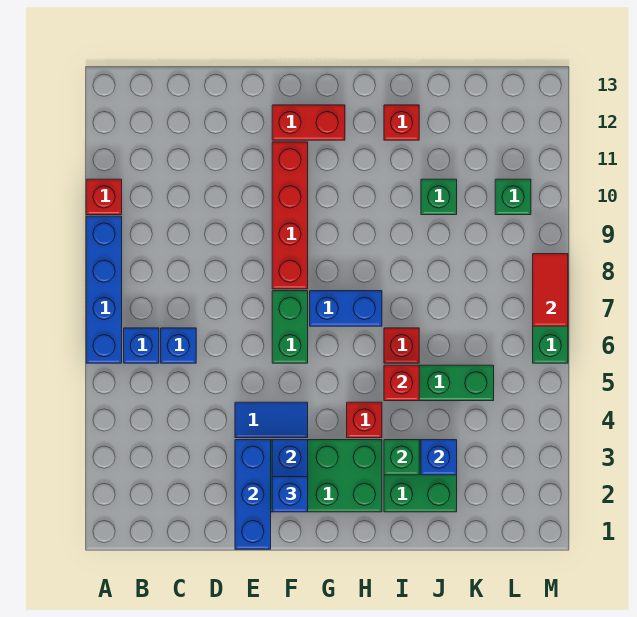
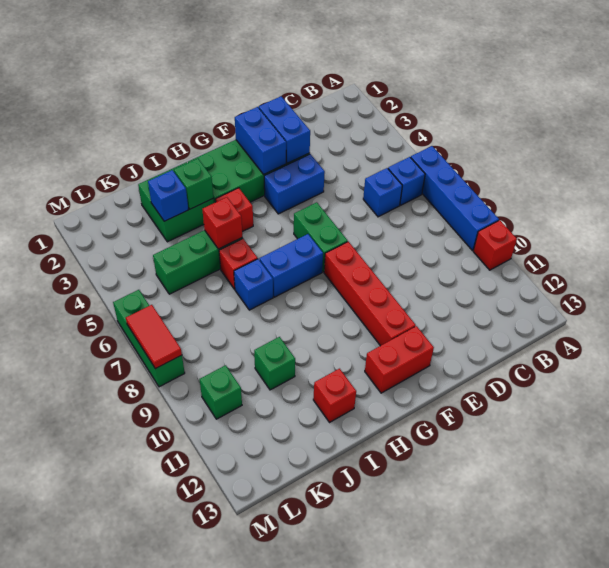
blue 1x3 brick [235,440,271,549] -> blue 1x2 brick [259,96,310,163]
blue 1x2 tile [235,402,308,438] -> blue 1x2 brick [264,154,325,214]
blue 1x1 brick [272,477,308,512] -> blue 1x1 brick moved to [234,259,273,310]

